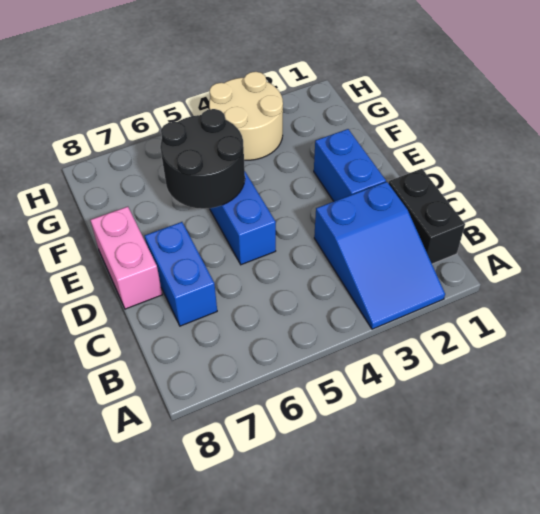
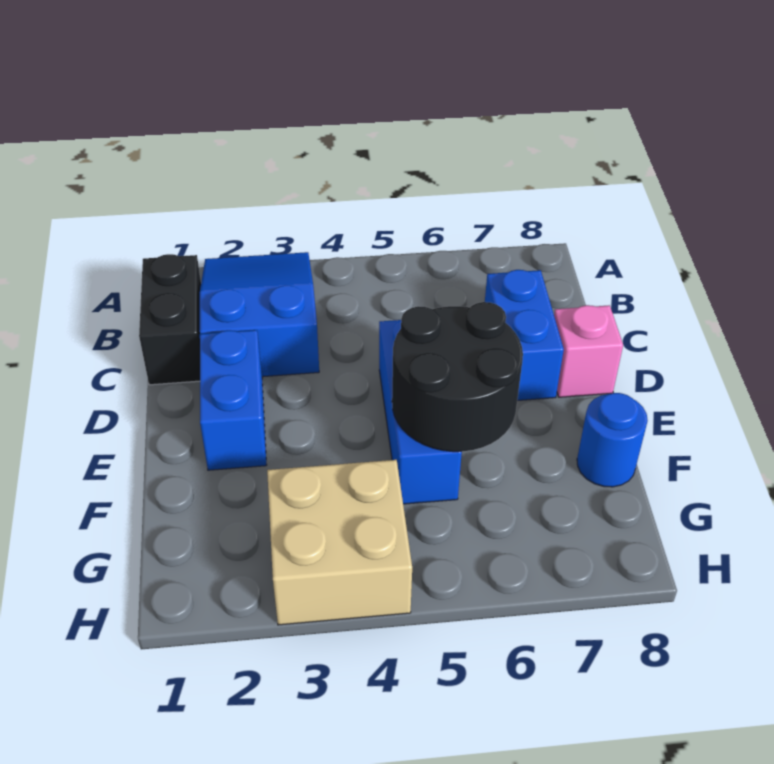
pink 1x2 brick [90,207,162,309] -> pink 1x1 brick [554,305,623,397]
none -> blue 1x1 round brick [577,393,648,487]
tan 2x2 round brick [209,72,283,160] -> tan 2x2 brick [267,460,412,625]

